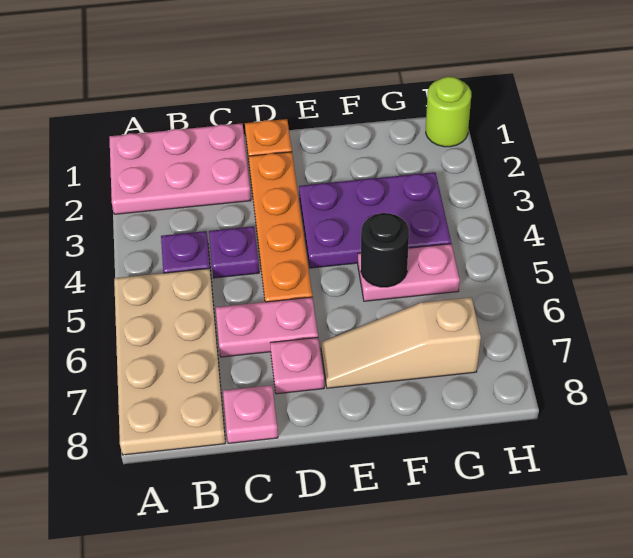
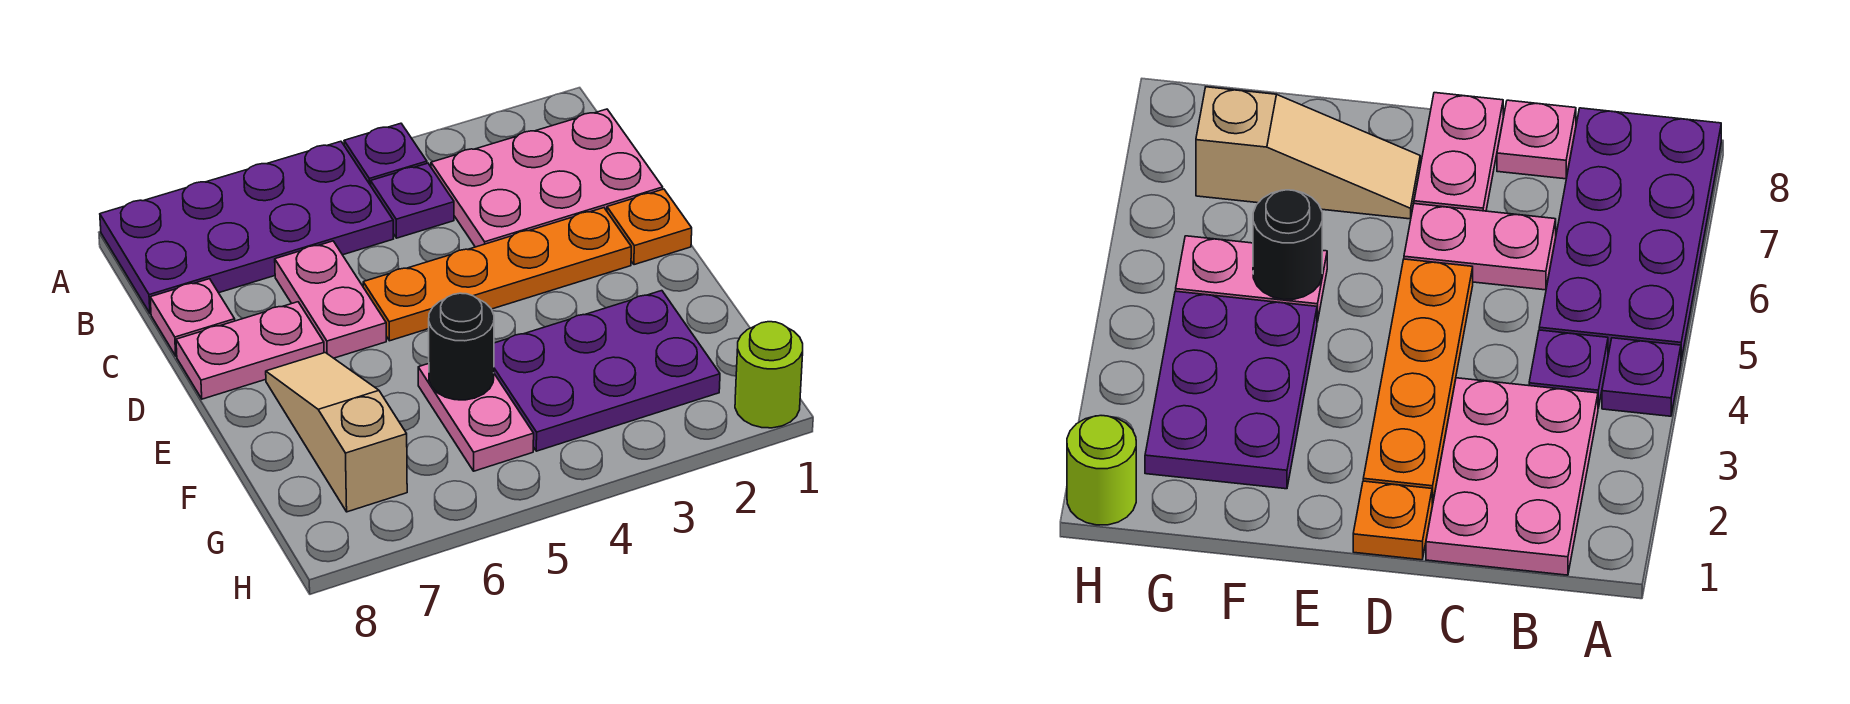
pink 2x3 plate [109,123,251,214] -> pink 2x3 plate turned to [431,109,663,247]
tan 2x4 plate [114,268,225,455] -> purple 2x4 plate [100,141,393,314]
purple 1x1 plate [209,226,259,278] -> purple 1x1 plate moved to [344,123,427,185]
pink 1x1 plate [270,338,324,394] -> pink 1x2 plate [176,302,324,399]
purple 2x3 plate [299,172,451,268] -> purple 2x3 plate turned to [494,291,720,451]

